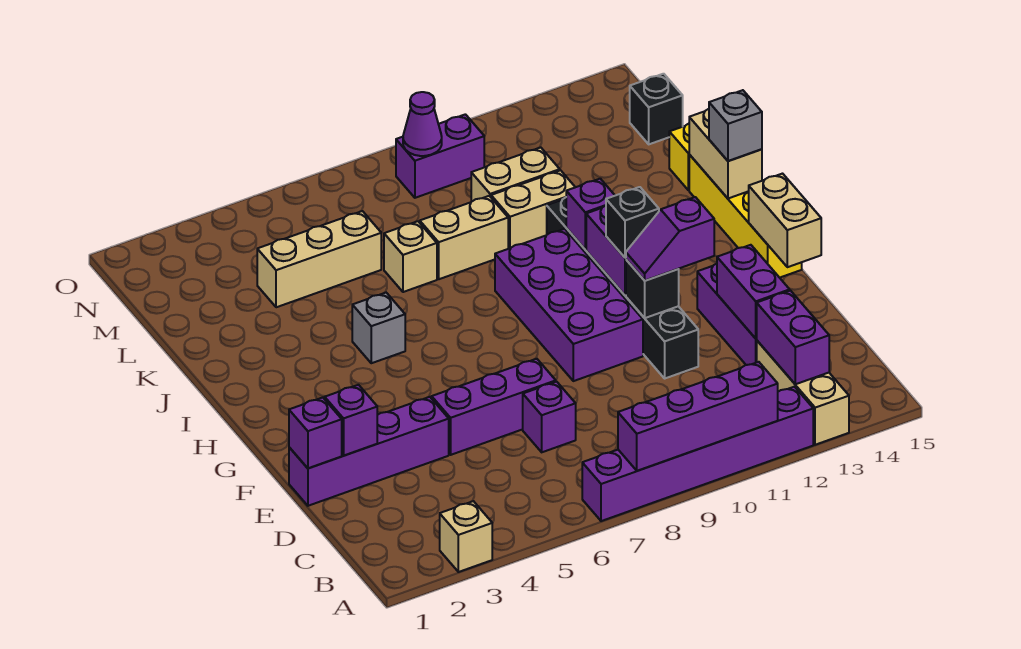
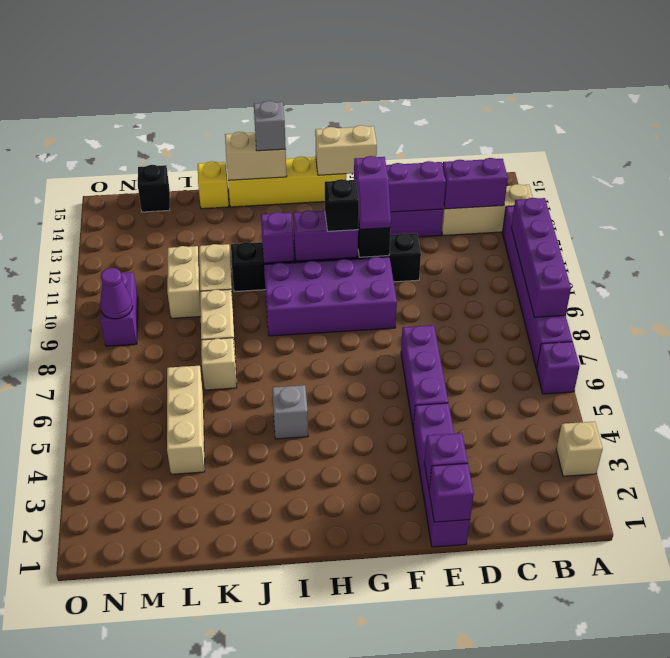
purple 1x1 brick [523,382,576,452] -> purple 1x1 brick moved to [536,342,580,394]

